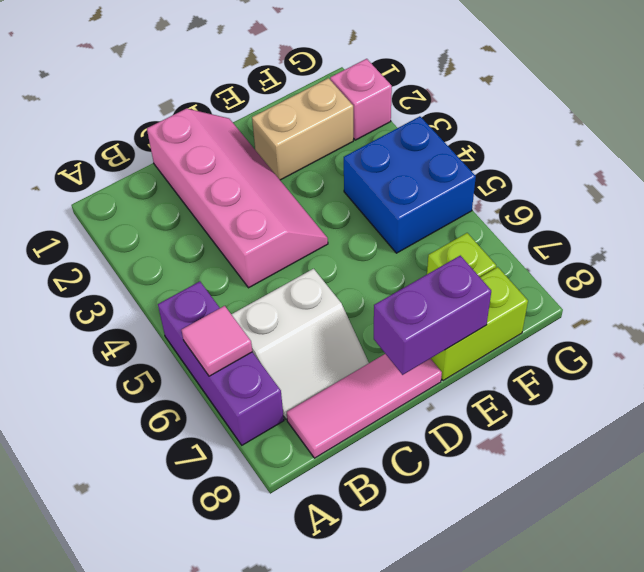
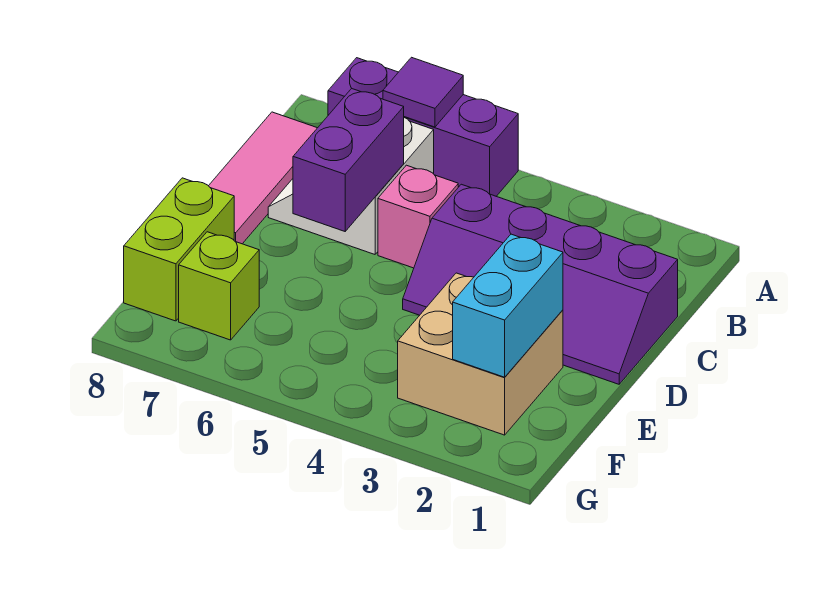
pink 1x1 tile [181,306,252,376] -> purple 1x1 tile [383,57,463,127]
pink 2x4 slope [147,108,328,288] -> purple 2x4 slope [403,184,678,384]
purple 1x2 brick [374,256,491,375] -> purple 1x2 brick moved to [293,89,404,231]
tan 1x2 brick [252,78,353,180] -> tan 2x2 brick [398,273,563,435]
none -> cyan 1x2 brick [453,234,563,377]
blue 2x2 brick [344,116,476,253] -> none
pink 1x1 brick [330,59,392,140] -> pink 1x1 brick moved to [378,165,458,268]

